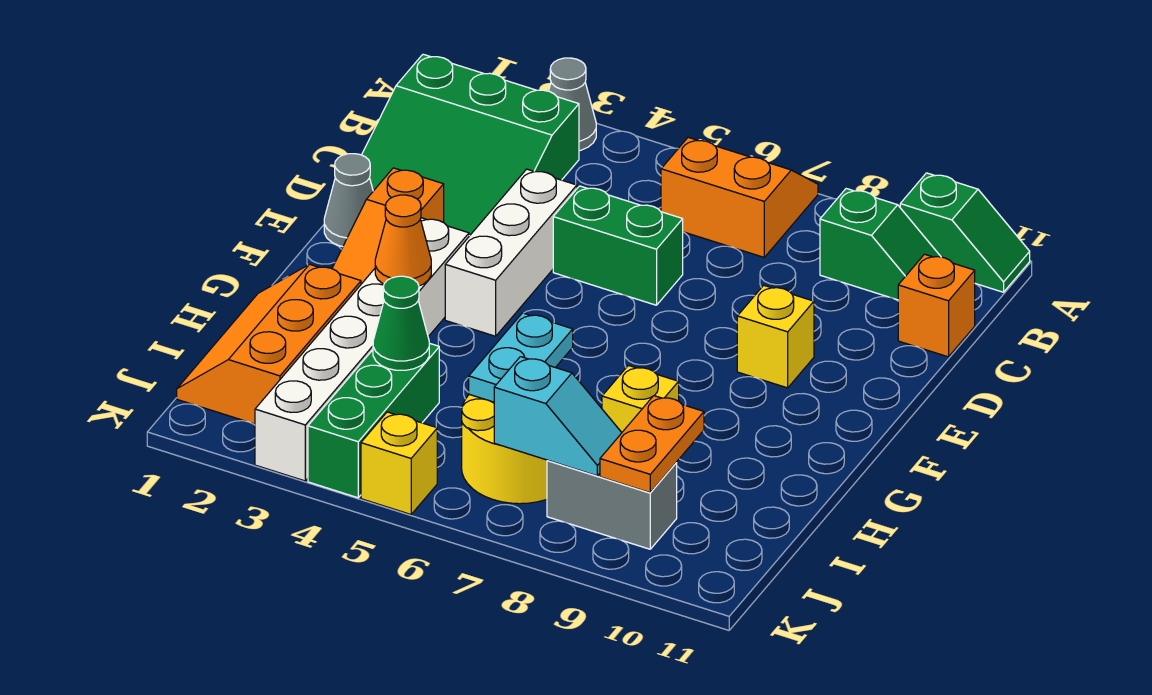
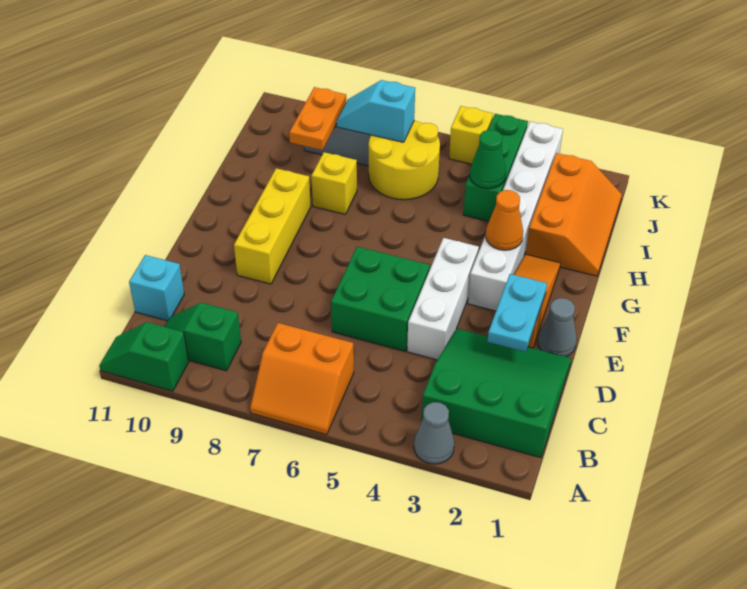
orange 1x1 brick [898,254,975,357] -> cyan 1x1 brick [129,255,184,321]
green 1x2 brick [553,186,683,305] -> green 2x2 brick [331,247,430,351]
yellow 1x1 brick [737,285,814,388] -> yellow 1x3 brick [234,168,311,284]
cyan 1x2 plate [469,313,573,402] -> cyan 1x2 plate moved to [487,274,547,352]

